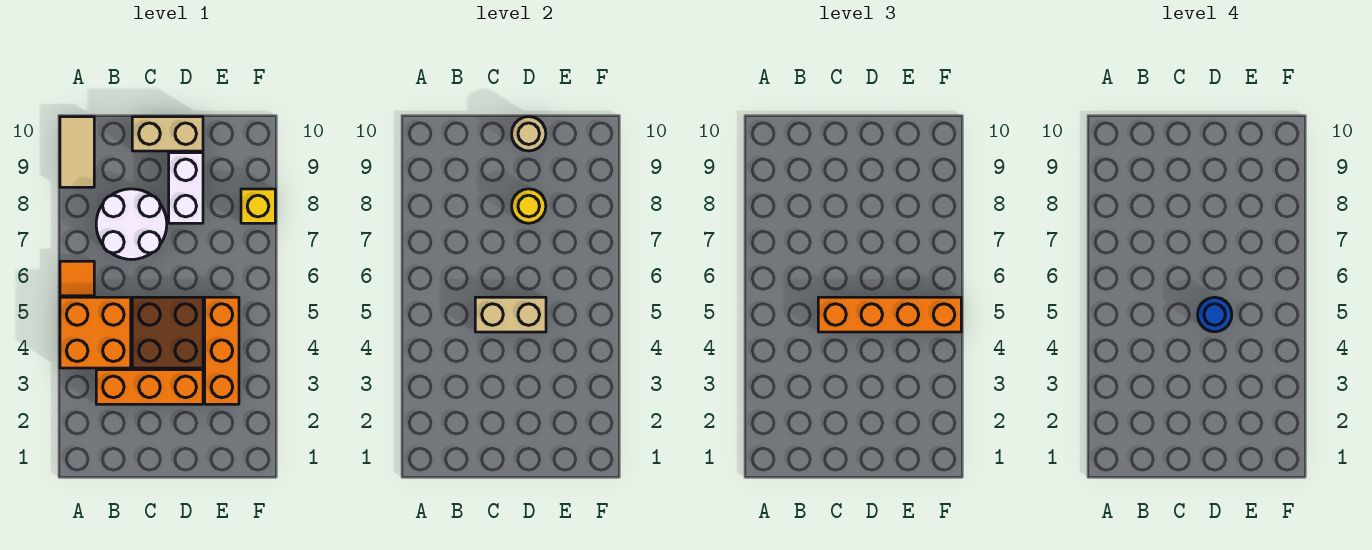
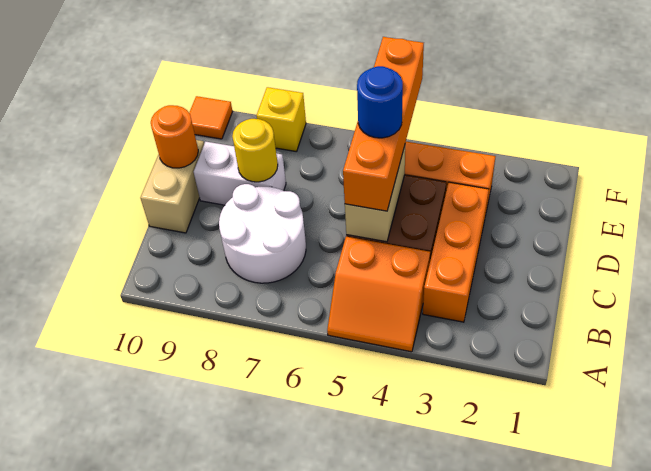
orange 2x2 brick [60,297,131,368] -> orange 2x2 slope [327,237,430,352]
orange 1x1 tile [60,261,94,296] -> orange 1x1 tile moved to [189,96,233,139]
tan 1x2 tile [60,117,94,187] -> none
tan 1x1 round brick [512,117,546,151] -> orange 1x1 round brick [151,105,198,168]

